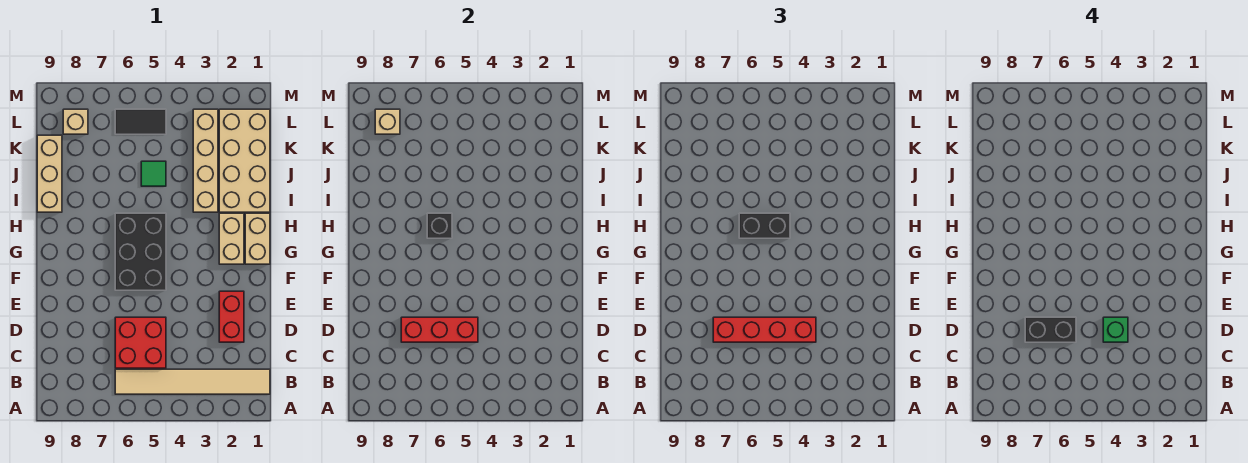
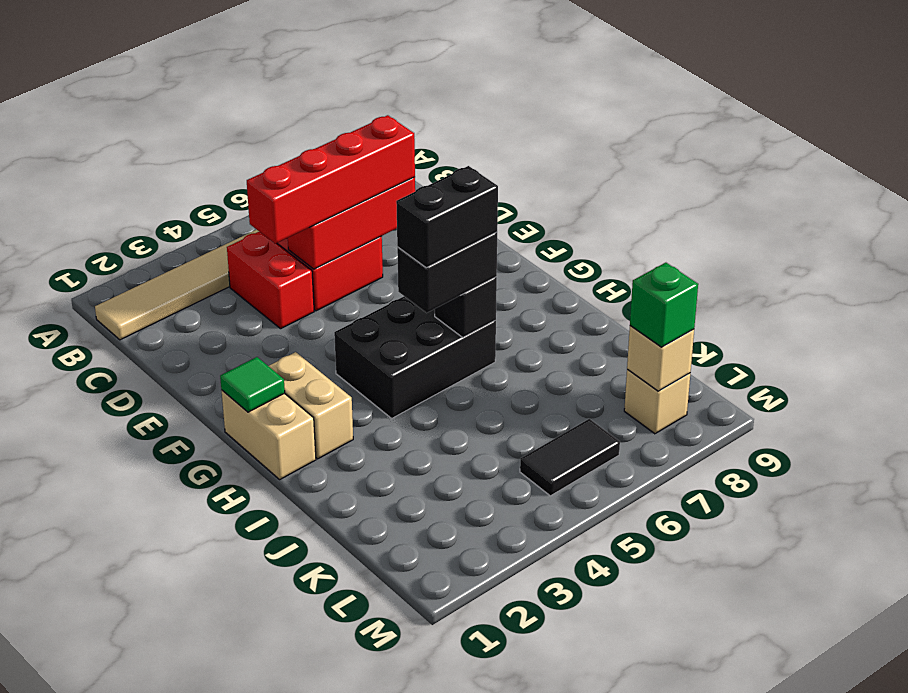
red 1x2 brick [219,291,244,342] -> red 1x2 brick moved to [227,232,314,329]
green 1x1 brick [1103,317,1128,342] -> green 1x1 brick moved to [630,263,698,347]
black 1x2 brick [1025,317,1076,342] -> black 1x2 brick moved to [396,166,498,268]
black 2x3 brick [115,213,166,290] -> black 2x3 brick turned to [334,296,496,418]
tan 2x4 brick [219,109,270,212] -> none
tan 1x4 brick [193,109,218,212] -> none
tan 1x3 brick [37,135,62,212] -> none
green 1x1 tile [141,161,166,186] -> green 1x1 tile moved to [220,357,285,412]

